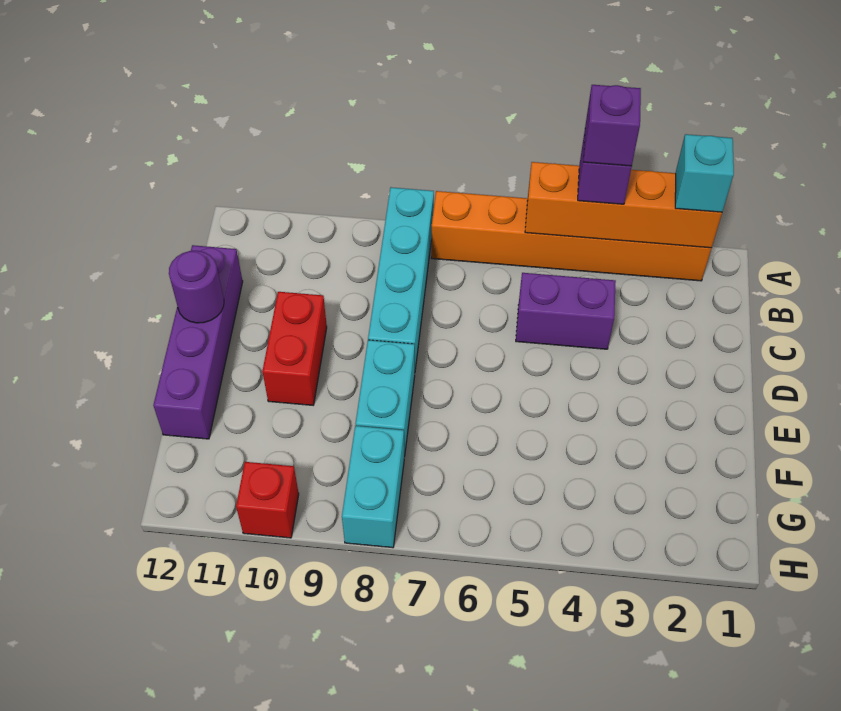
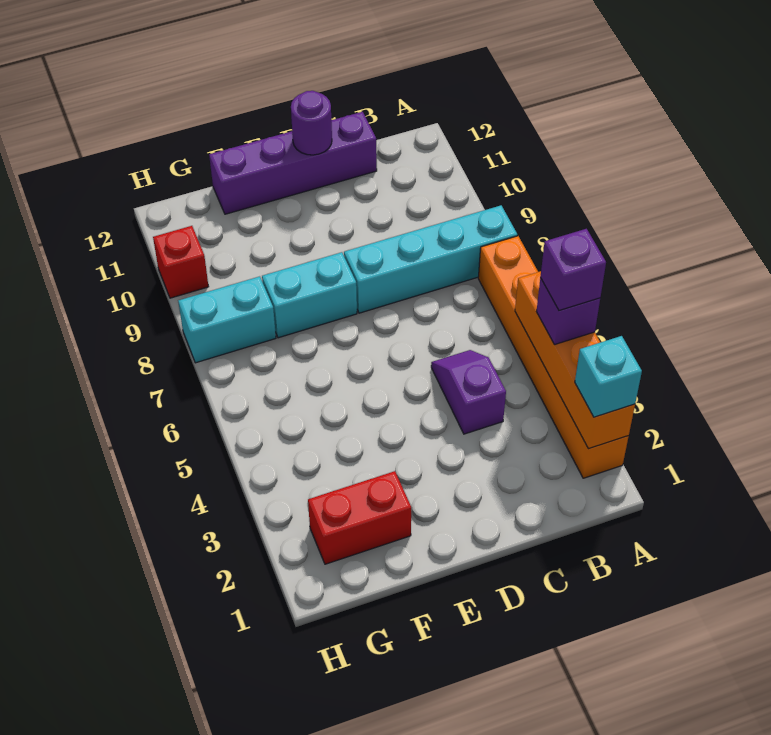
purple 1x2 brick [516,273,616,349] -> purple 1x2 slope [431,350,506,434]
red 1x2 brick [262,292,327,405] -> red 1x2 brick moved to [308,471,411,564]

